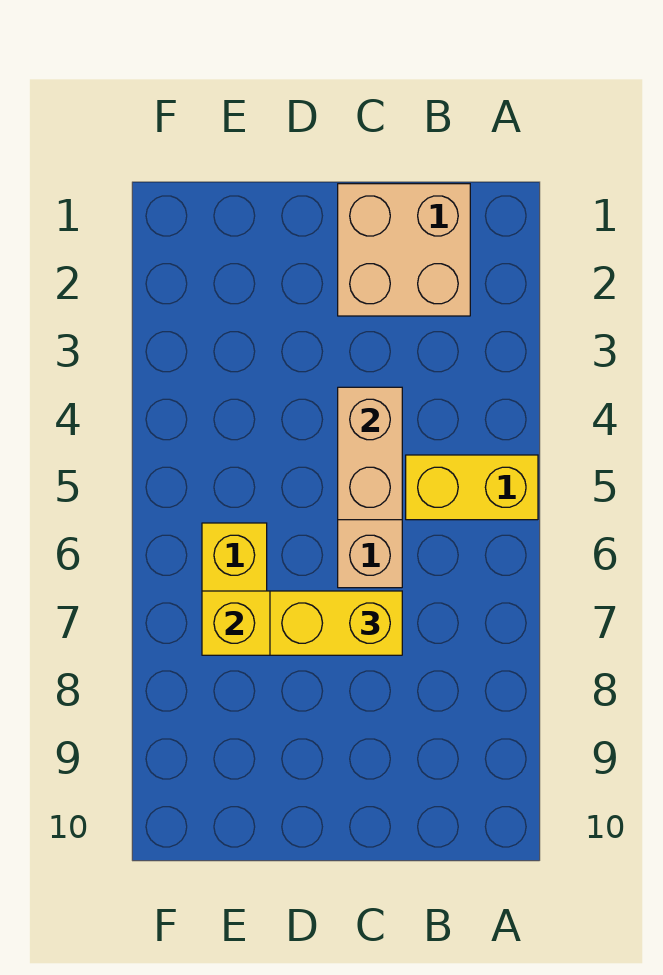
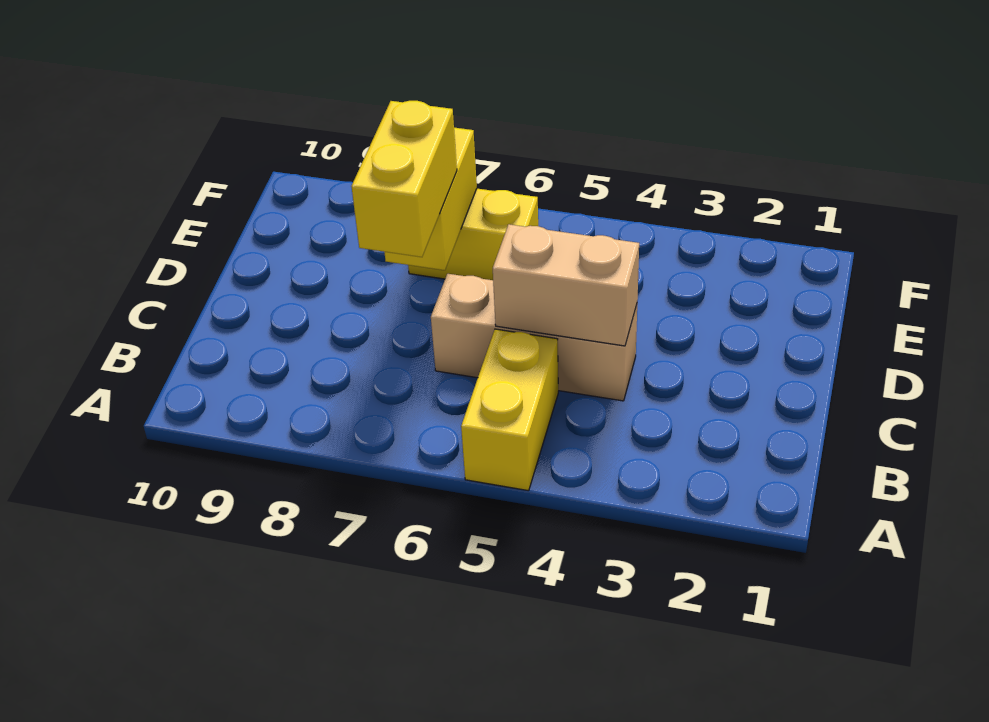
tan 2x2 brick [338,184,470,316] -> none

